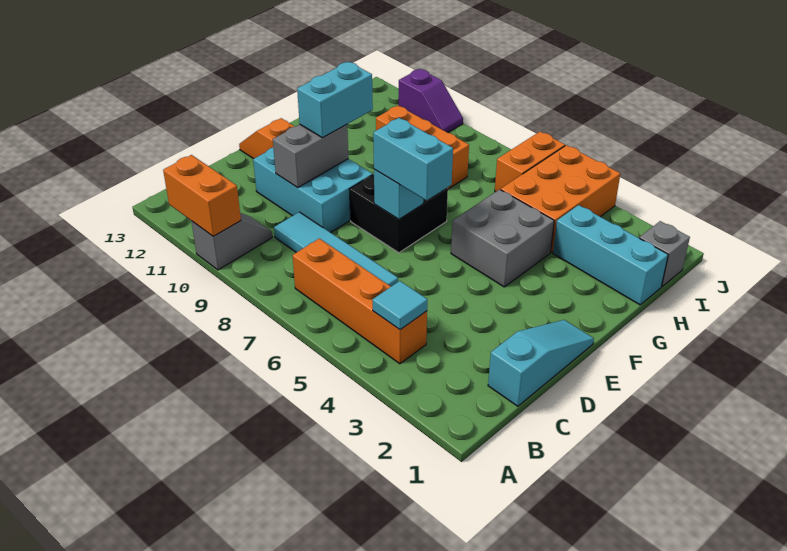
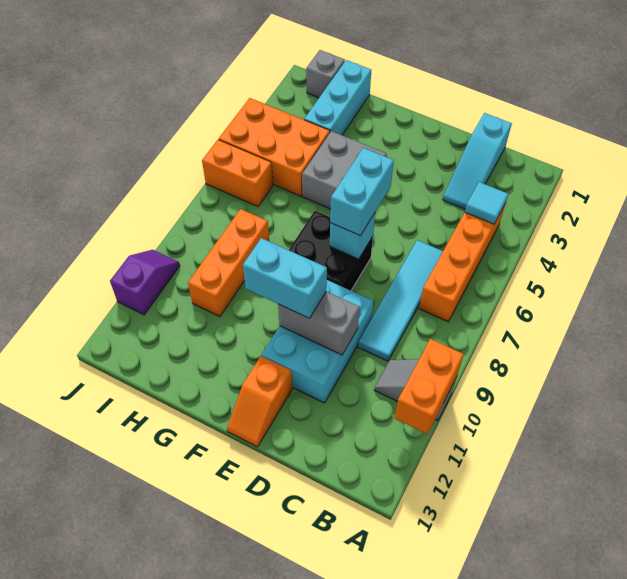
cyan 1x3 slope [488,320,594,406] -> cyan 1x3 slope turned to [443,113,512,209]

